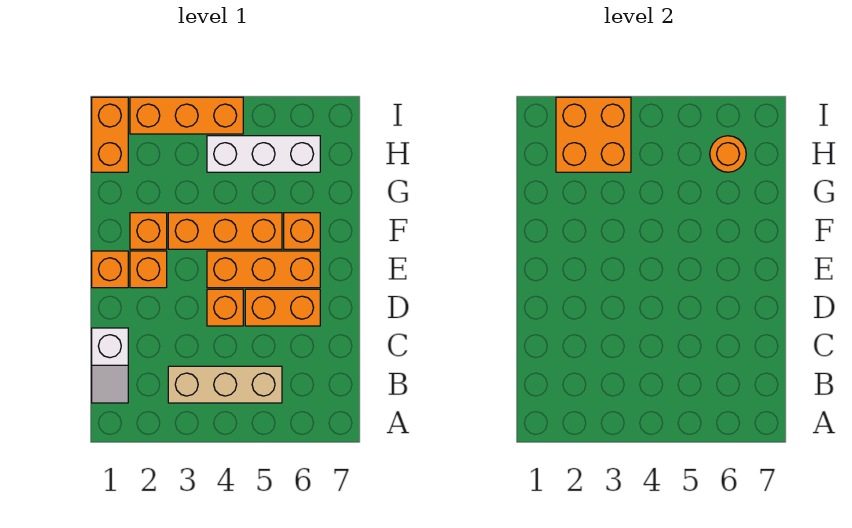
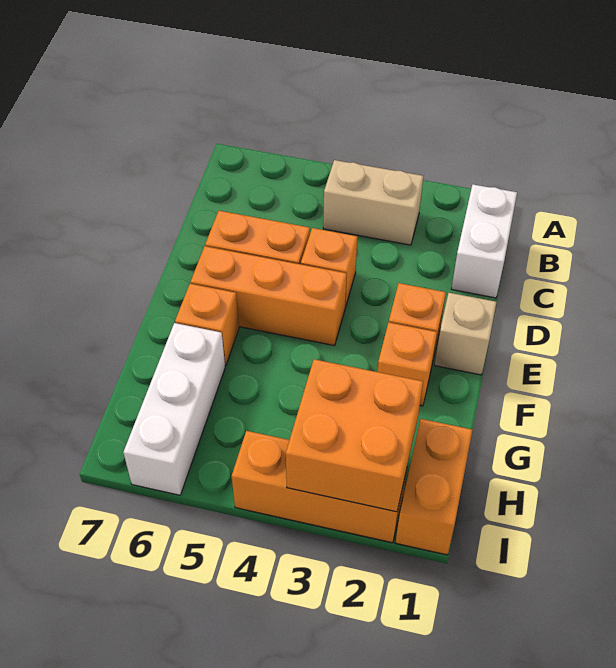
white 1x2 slope [92,328,128,403] -> white 1x2 brick [451,185,517,298]
tan 1x3 brick [168,366,282,403] -> tan 1x2 brick [323,160,423,245]
orange 1x1 brick [92,251,128,288] -> tan 1x1 brick [435,293,497,375]
orange 1x3 brick [168,213,282,249] -> none
white 1x3 brick [207,136,320,172] -> white 1x3 brick turned to [123,323,225,495]
orange 1x1 round brick [710,136,746,172] -> none

